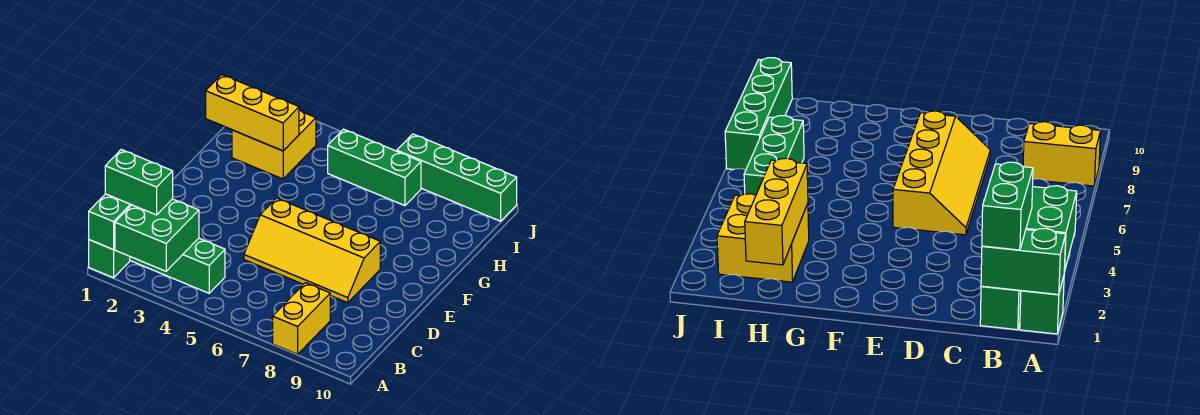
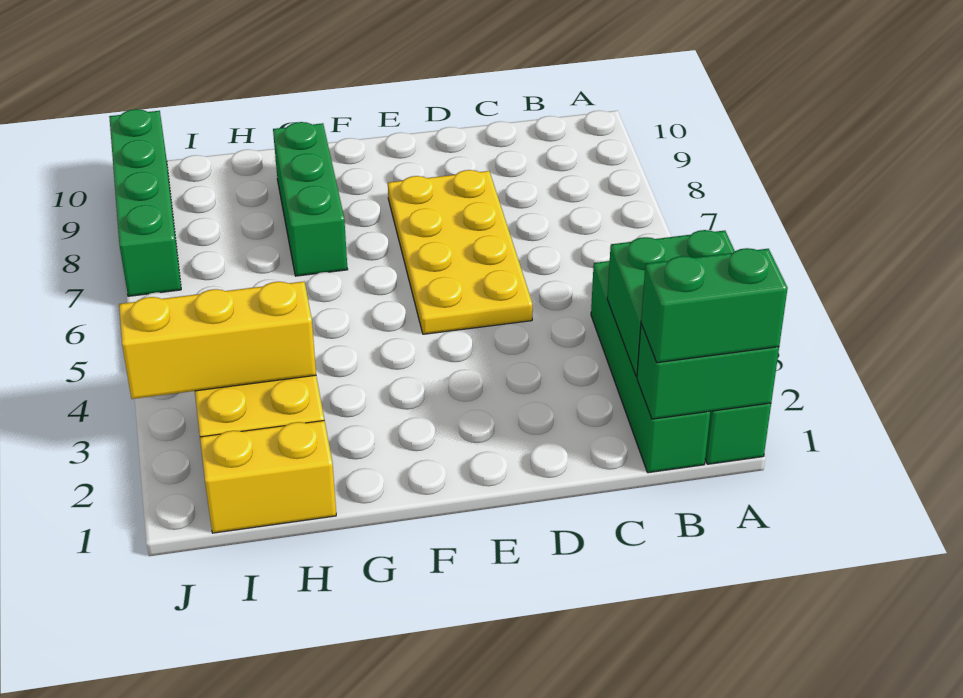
yellow 1x2 brick [273,283,330,354] -> yellow 1x2 brick moved to [200,420,336,533]
green 1x2 brick [105,150,173,215] -> green 1x2 brick turned to [641,248,788,363]
yellow 2x4 slope [244,198,380,303] -> yellow 2x4 plate [388,170,533,334]
yellow 1x3 brick [206,74,299,151] -> yellow 1x3 brick turned to [119,282,316,399]
green 1x3 brick [328,129,421,206] -> green 1x3 brick moved to [273,122,348,276]

